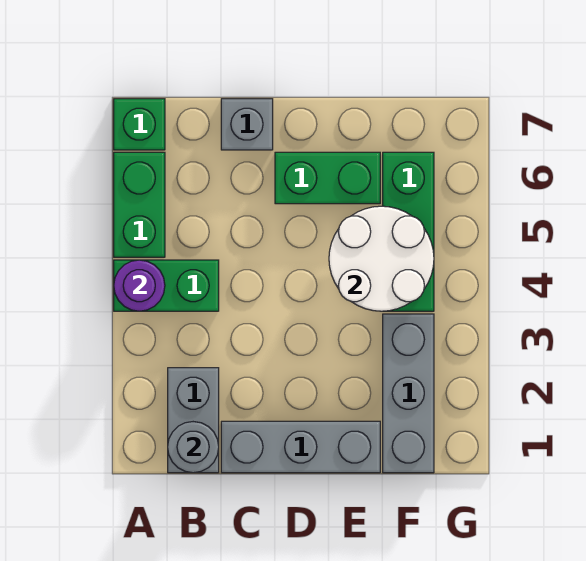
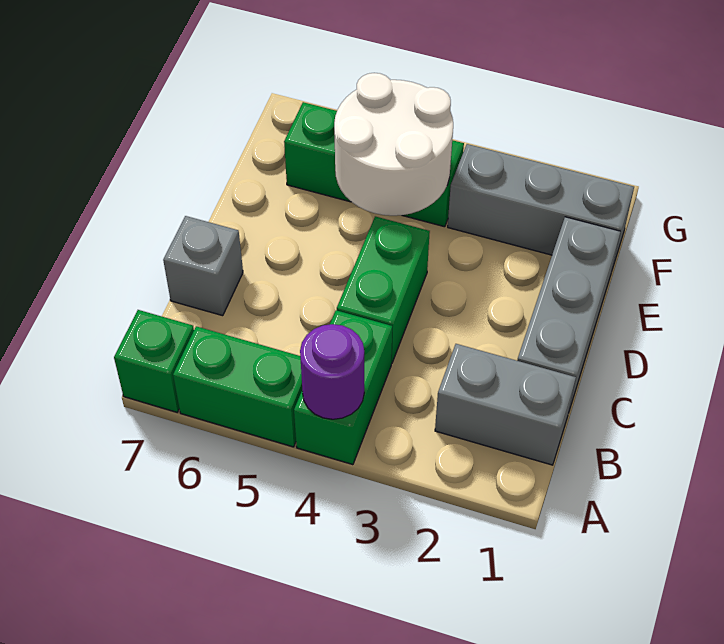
grey 1x1 round brick [168,422,219,473] -> none
green 1x2 brick [275,152,380,204] -> green 1x2 brick moved to [337,216,430,364]

